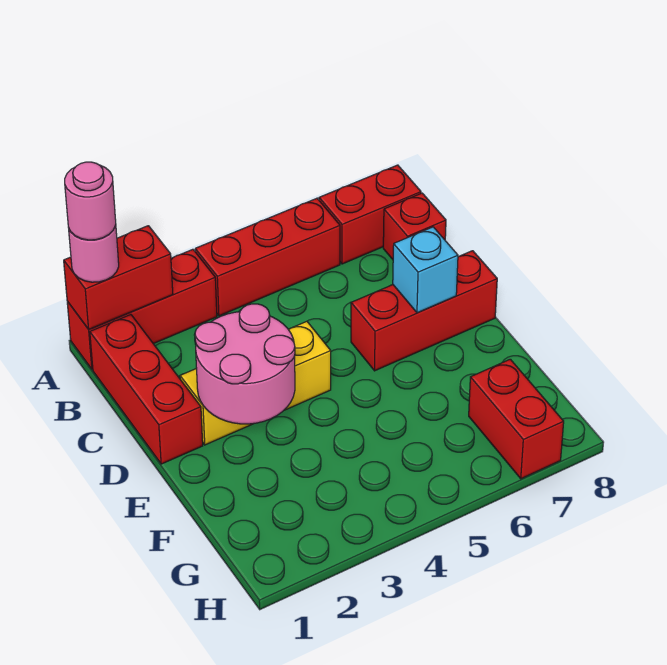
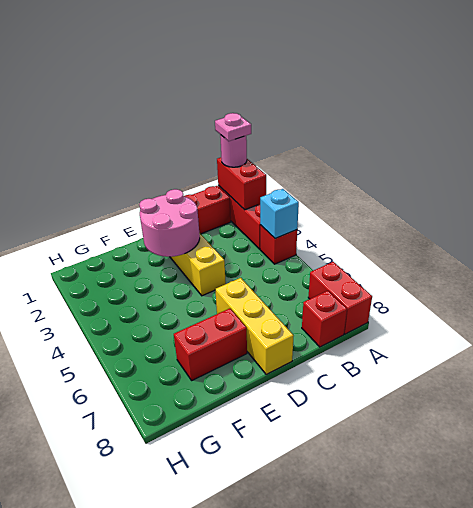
pink 1x1 round brick [65,162,116,240] -> pink 1x1 plate [215,113,251,141]
red 1x3 brick [195,198,340,316] -> red 1x1 brick [260,225,297,264]
red 1x3 brick [351,251,497,371] -> yellow 1x3 brick [215,278,294,374]
cyan 1x1 brick [393,227,458,313] -> cyan 1x1 brick moved to [260,189,299,239]
red 1x2 brick [469,359,564,479] -> red 1x2 brick moved to [174,309,247,380]

